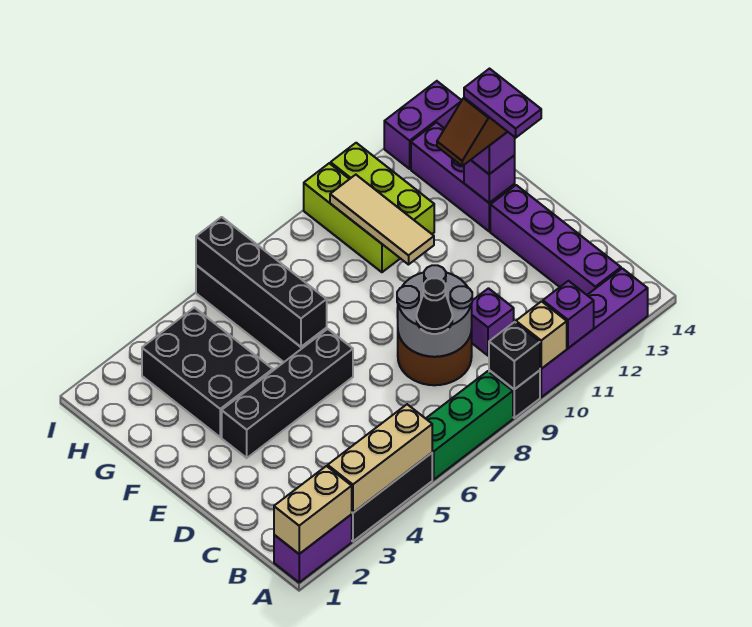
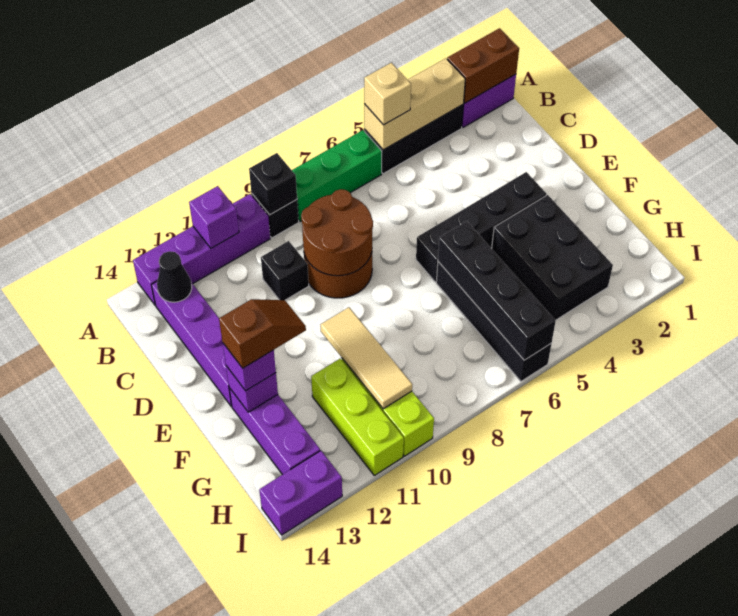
tan 1x2 brick [274,466,352,554] -> brown 1x2 brick [447,28,519,103]
tan 1x1 brick [516,301,567,369] -> tan 1x1 brick moved to [364,63,411,125]
grey 2x2 round brick [397,265,472,357] -> brown 2x2 round brick [301,189,373,276]
black 1x1 cone [417,278,452,334] -> black 1x1 cone moved to [157,251,192,302]
purple 1x1 brick [472,288,514,356] -> black 1x1 brick [261,241,309,300]
purple 1x2 plate [464,69,541,138] -> none

